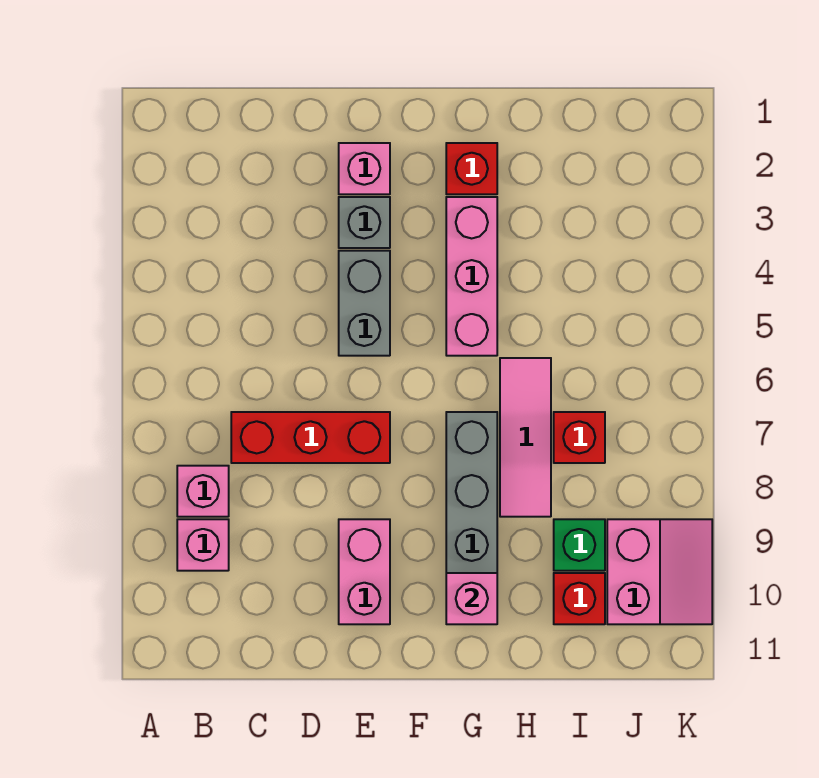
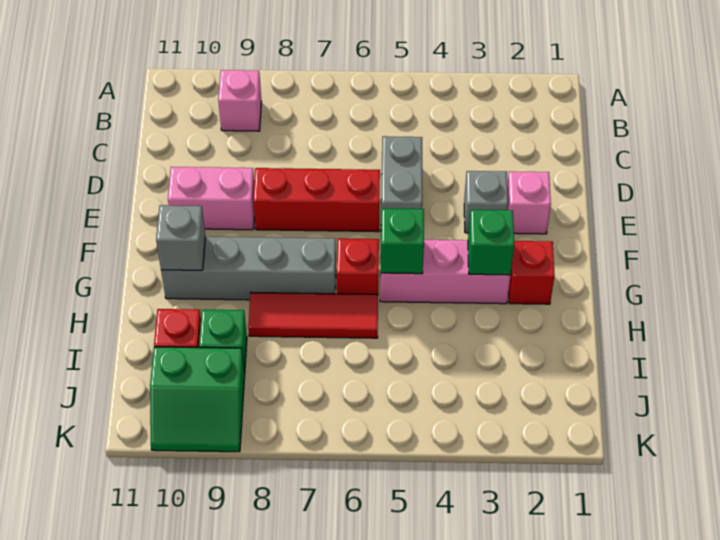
pink 1x1 brick [177,466,229,517] -> none
red 1x3 brick [231,412,390,463] -> red 1x3 brick turned to [253,168,380,232]
grey 1x2 brick [339,251,390,356] -> grey 1x2 brick turned to [381,136,422,214]
none -> green 1x1 brick [468,210,514,275]
none -> green 1x1 brick [381,208,424,274]
pink 1x1 brick [446,573,497,624] -> grey 1x1 brick [156,205,205,270]
pink 1x3 tile [500,358,551,517] -> red 1x3 tile [248,292,378,338]
red 1x1 brick [554,412,605,463] -> red 1x1 brick moved to [337,238,379,294]
pink 2x2 slope [607,519,712,624] -> green 2x2 slope [150,347,245,452]

